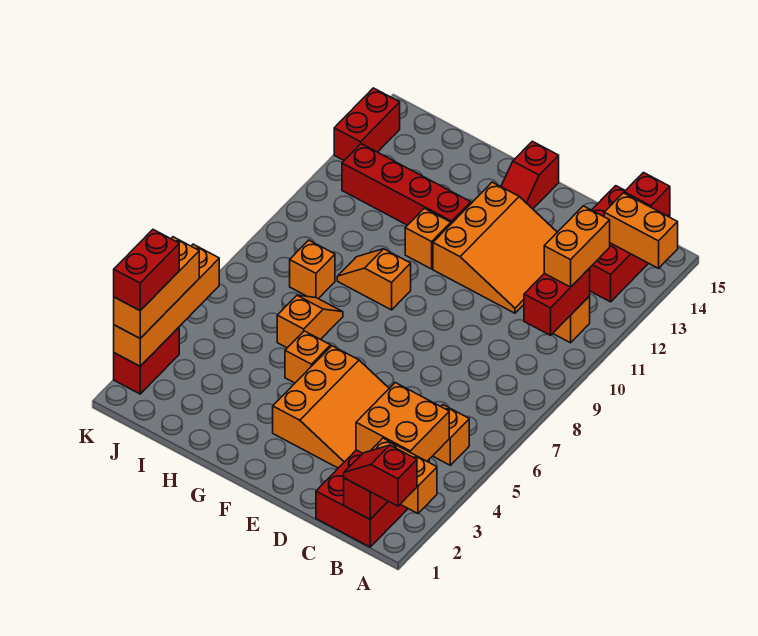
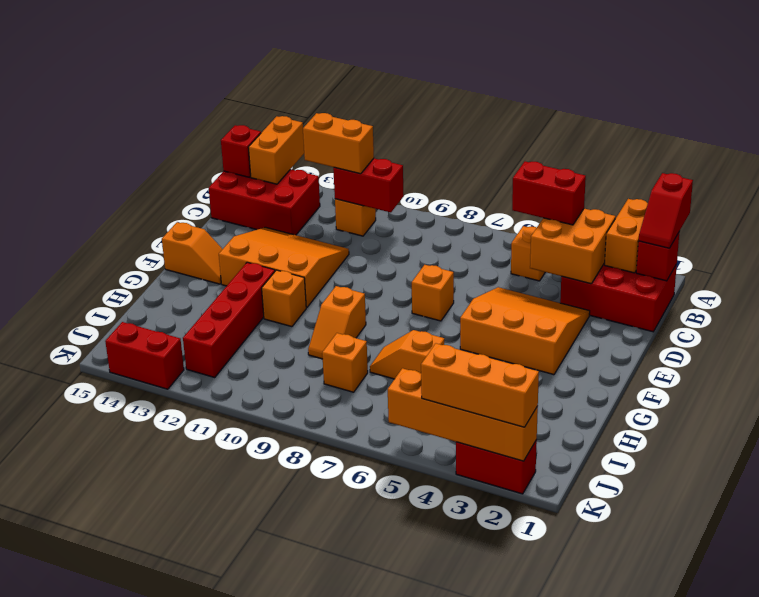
red 1x2 slope [501,141,559,209] -> orange 1x2 slope [162,222,222,284]
orange 1x1 brick [285,331,331,383] -> orange 1x1 brick moved to [412,265,454,321]
red 1x2 brick [114,230,179,311] -> red 1x2 brick moved to [512,162,586,225]

